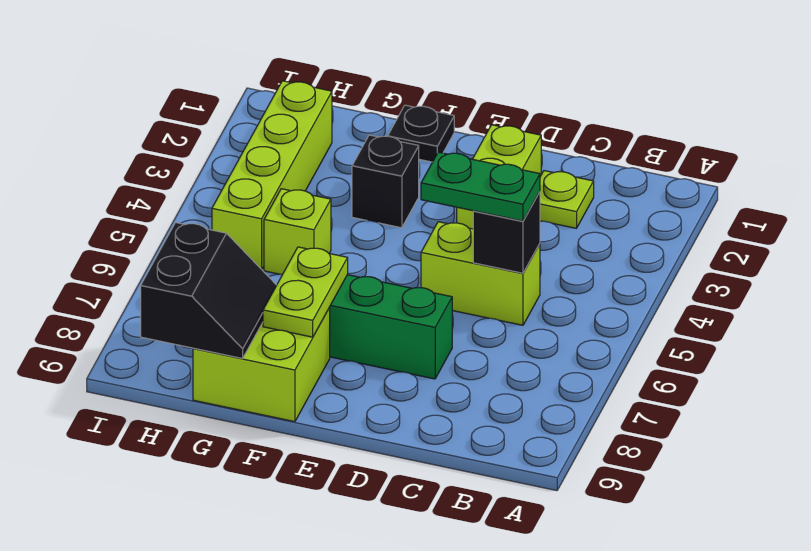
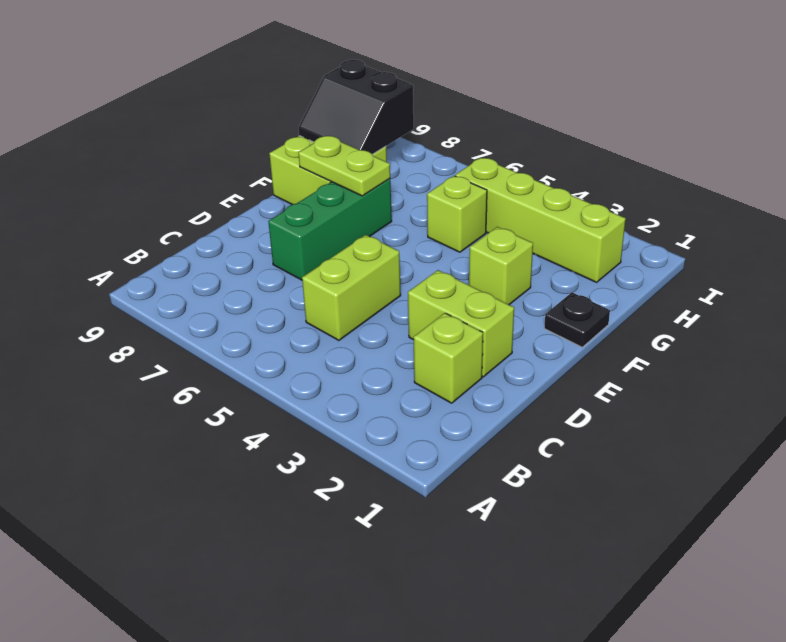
lime 1x1 plate [540,171,594,228] -> lime 1x1 brick [414,313,483,403]
black 1x1 brick [473,192,540,273] -> none
green 1x2 plate [421,152,540,221] -> none
black 1x1 brick [352,135,419,228] -> lime 1x1 brick [469,227,533,305]

